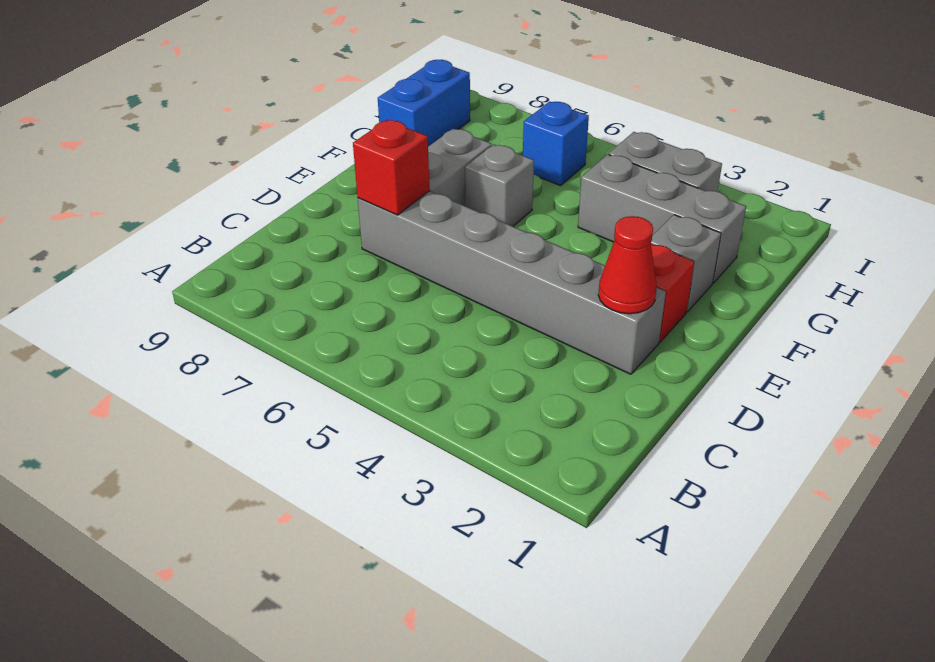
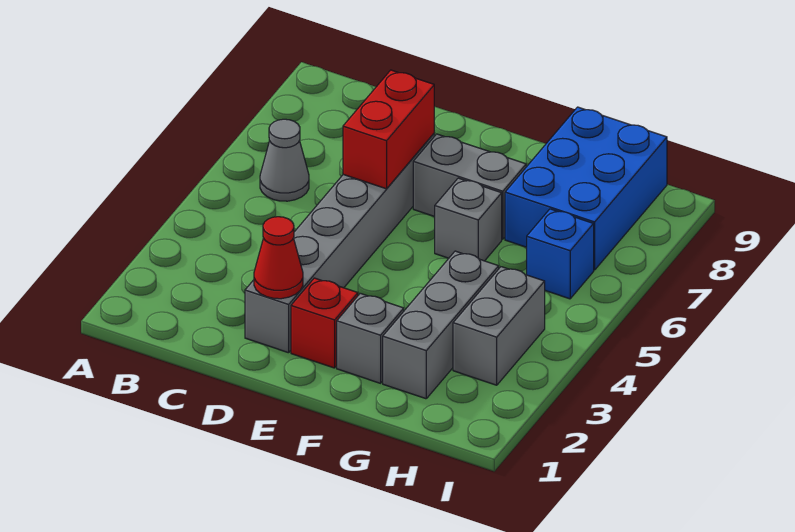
none -> grey 1x1 cone [260,119,309,201]
red 1x1 brick [353,120,430,215] -> red 1x2 brick [343,70,434,189]
blue 1x2 brick [378,60,470,146] -> blue 2x3 brick [505,107,667,270]

